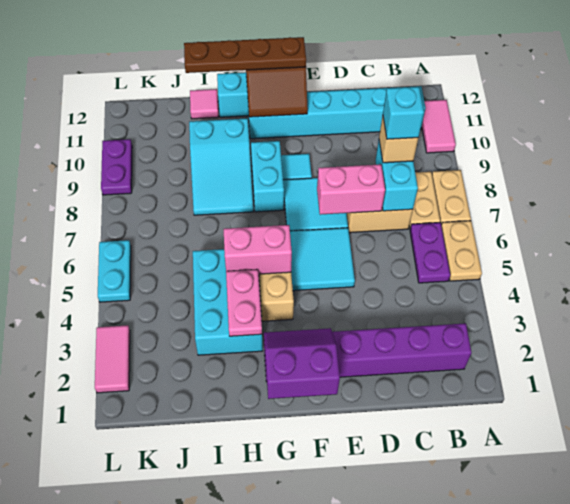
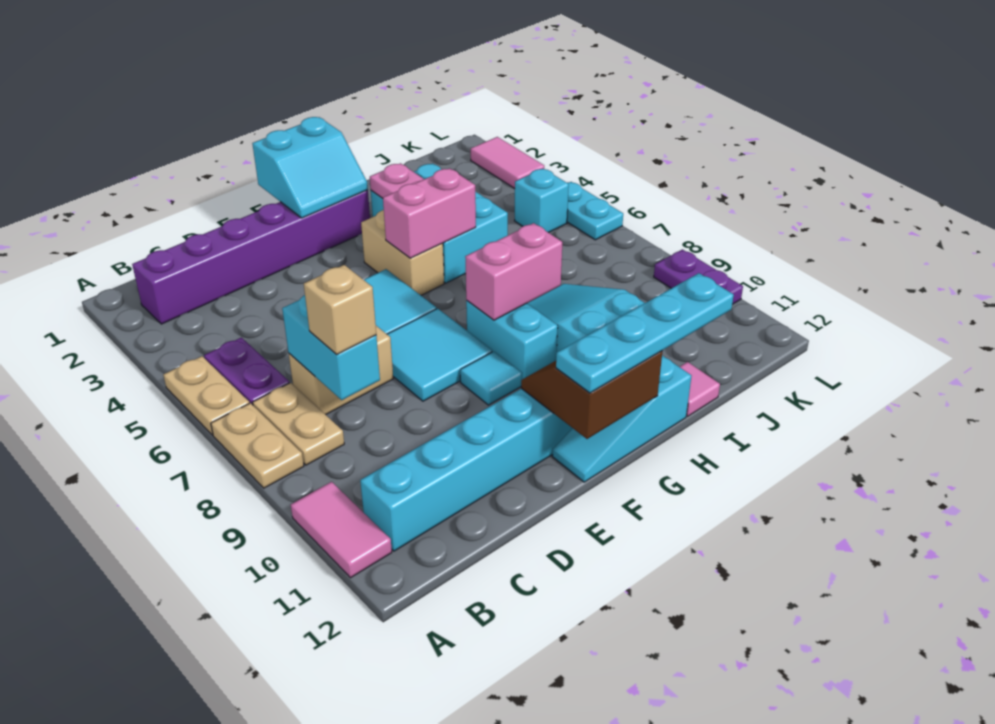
cyan 1x1 brick [383,87,424,139] -> cyan 1x1 brick moved to [515,169,569,233]
pink 1x2 brick [317,164,385,215] -> pink 1x2 brick moved to [465,223,562,320]
purple 2x2 slope [264,328,340,399] -> cyan 2x2 slope [252,117,368,218]
brown 1x4 plate [184,37,306,73] -> cyan 1x4 plate [556,273,734,393]

